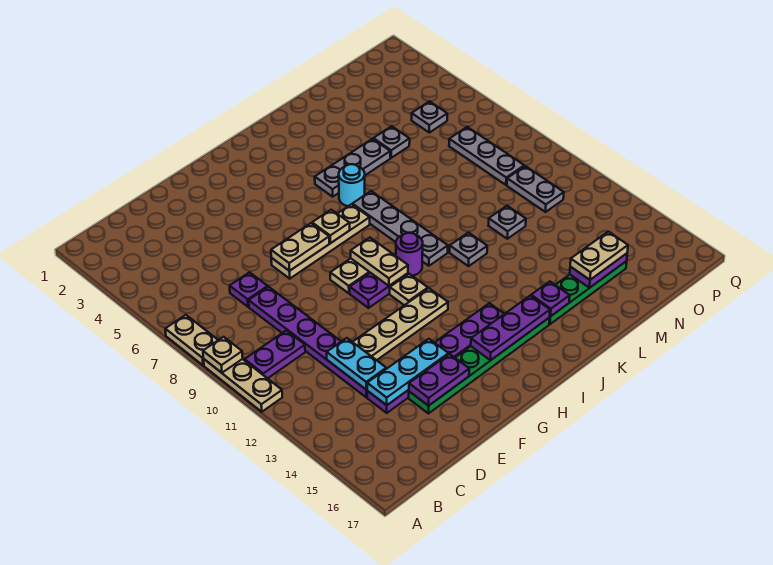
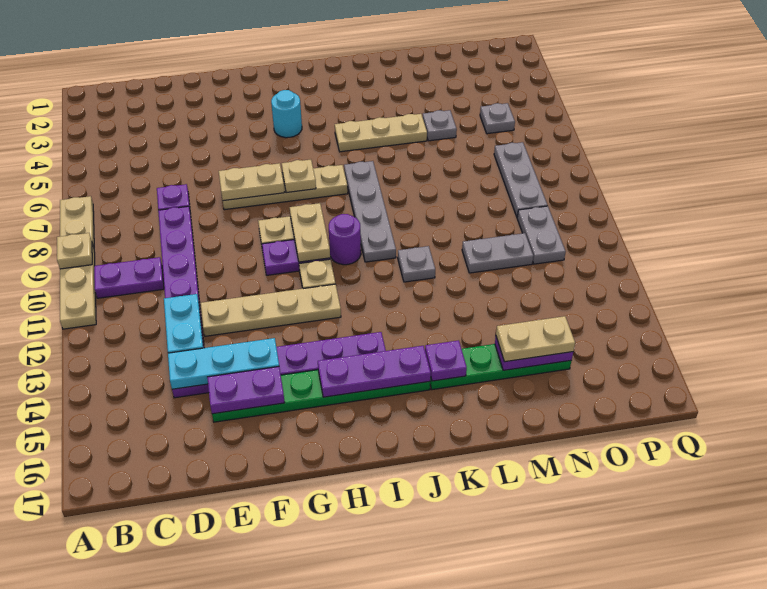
grey 1x3 plate [315,139,390,197] -> tan 1x3 plate [335,114,427,152]
cyan 1x1 round brick [339,164,365,206] -> cyan 1x1 round brick moved to [271,90,302,138]
grey 1x1 plate [488,206,526,239] -> grey 1x2 plate [462,233,533,273]

